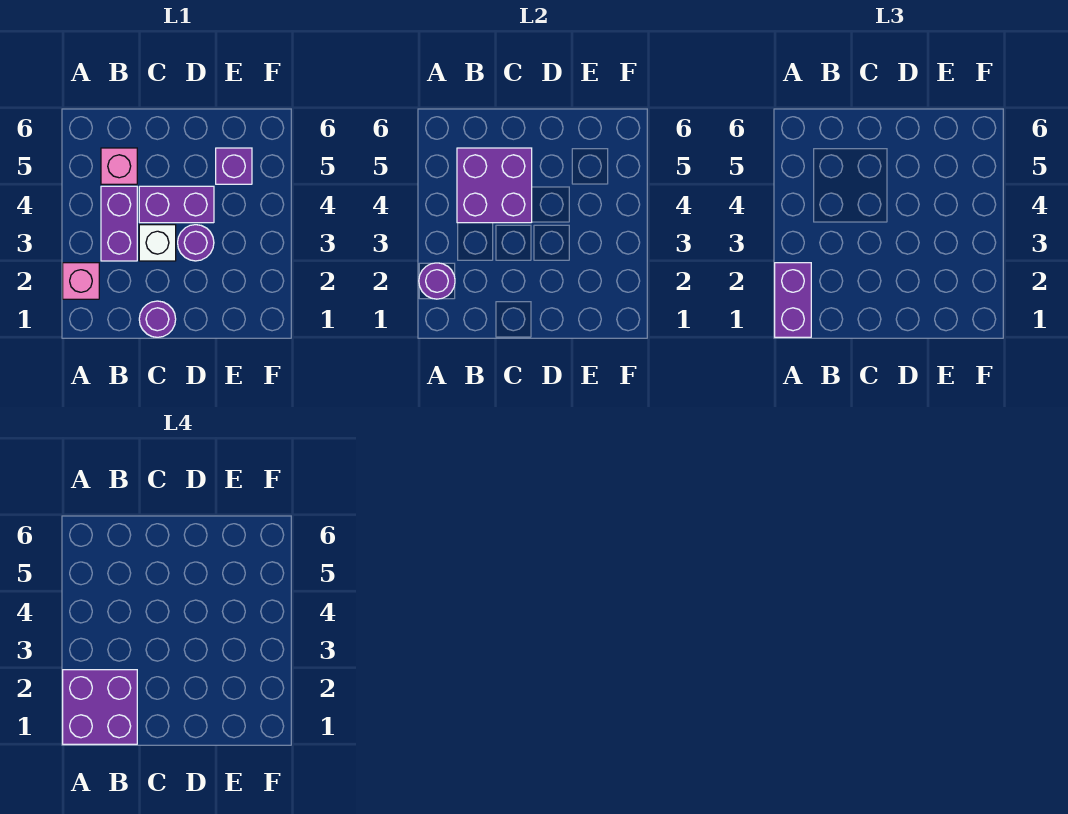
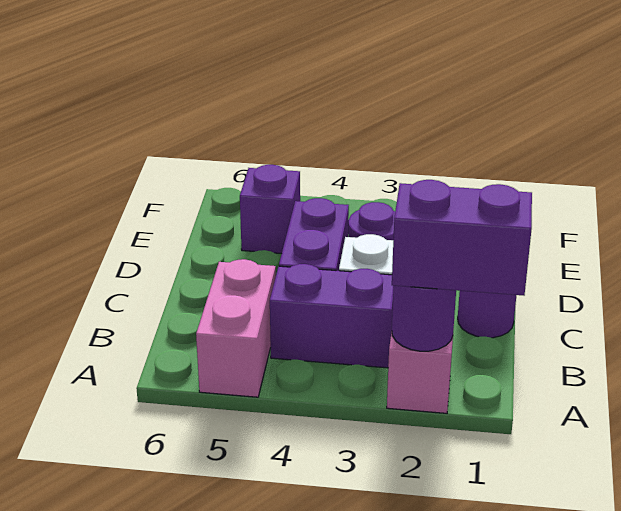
purple 2x2 brick [63,670,137,744] -> none
purple 2x2 brick [457,148,532,223] -> none
pink 1x1 brick [101,148,137,184] -> pink 1x2 brick [196,259,276,397]

